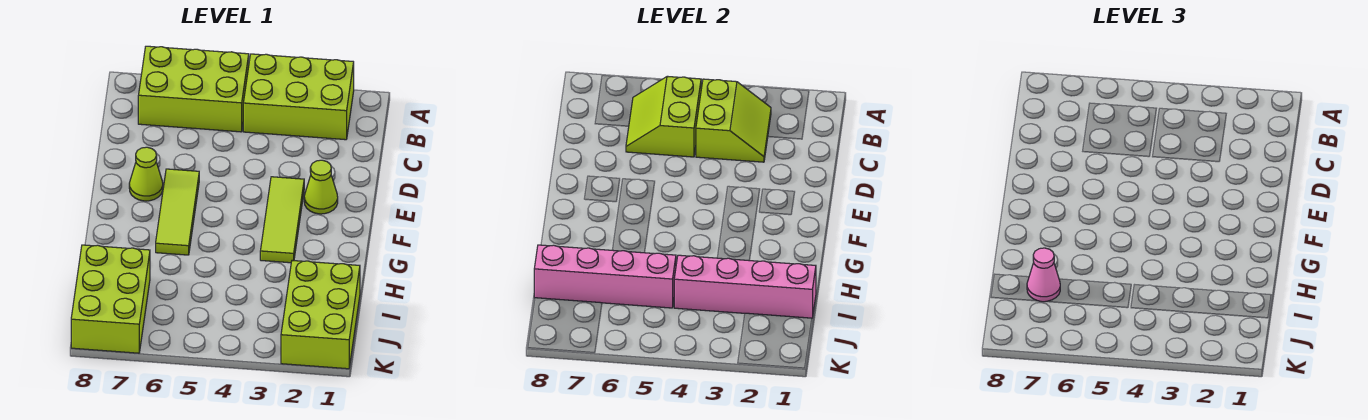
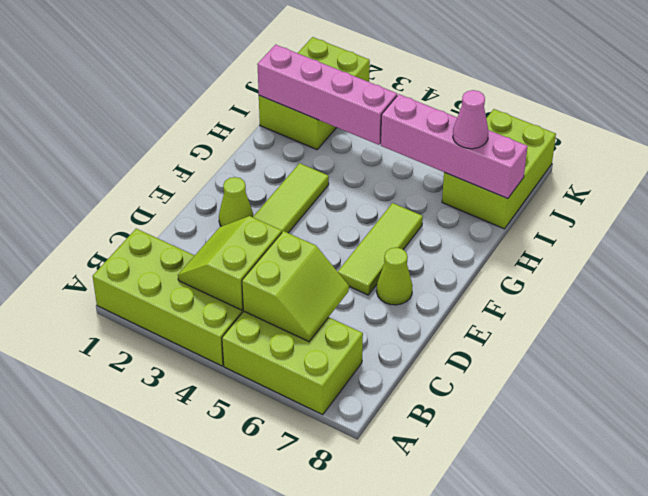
lime 2x3 brick [243,54,354,140] -> lime 2x4 brick [93,229,243,366]

